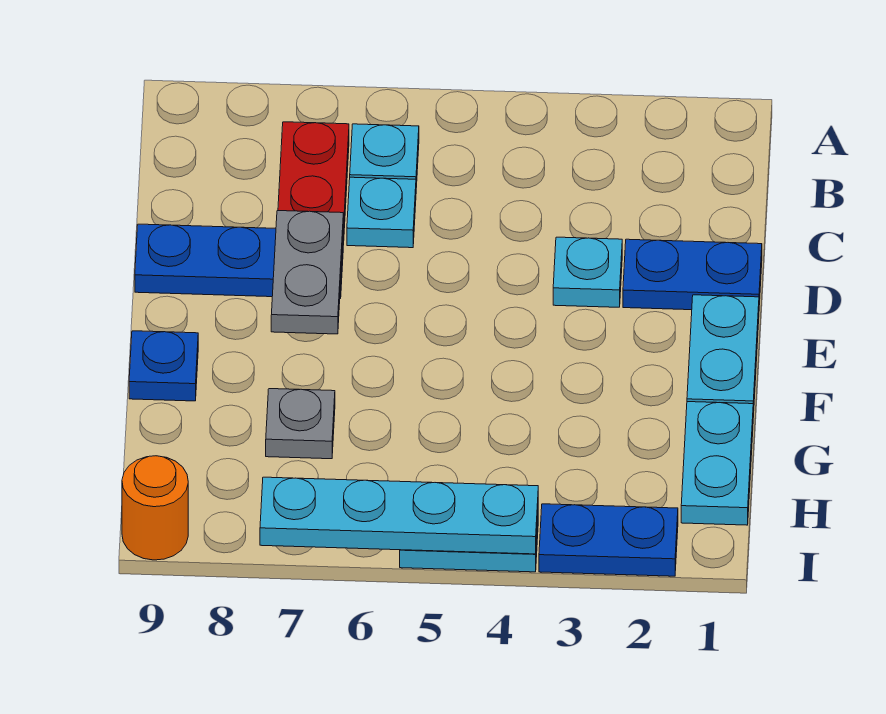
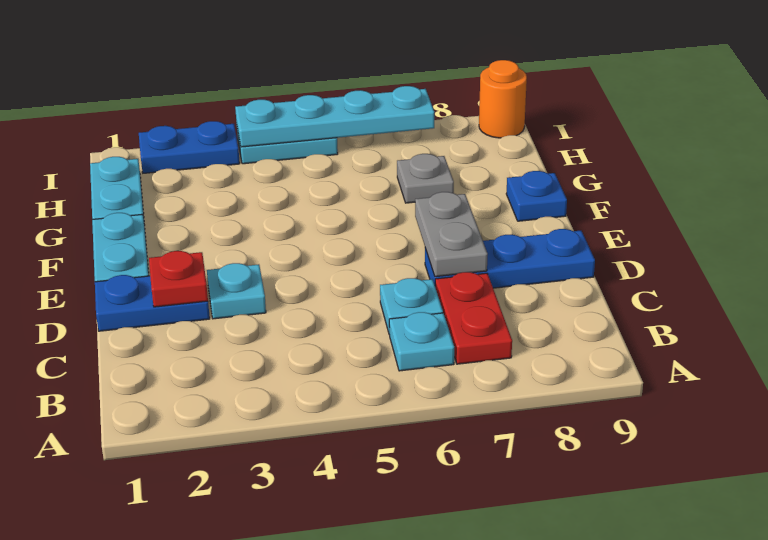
none -> red 1x1 plate [149,251,208,307]

